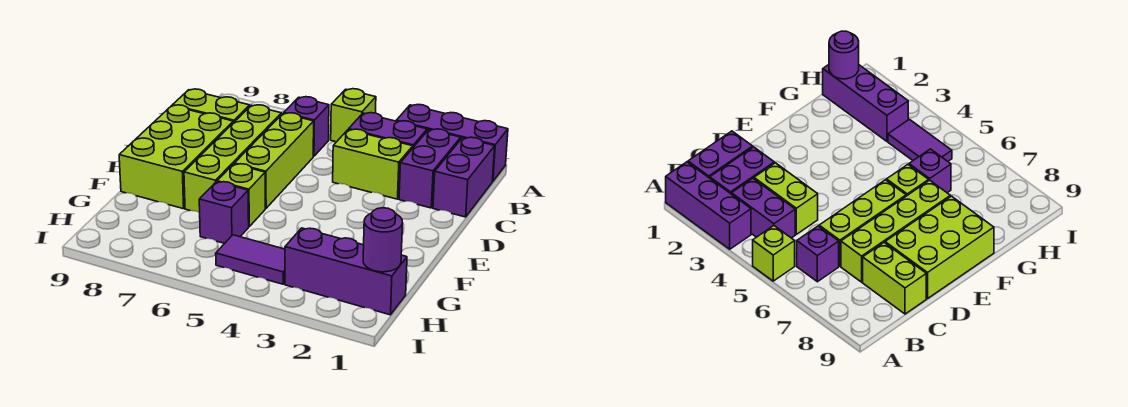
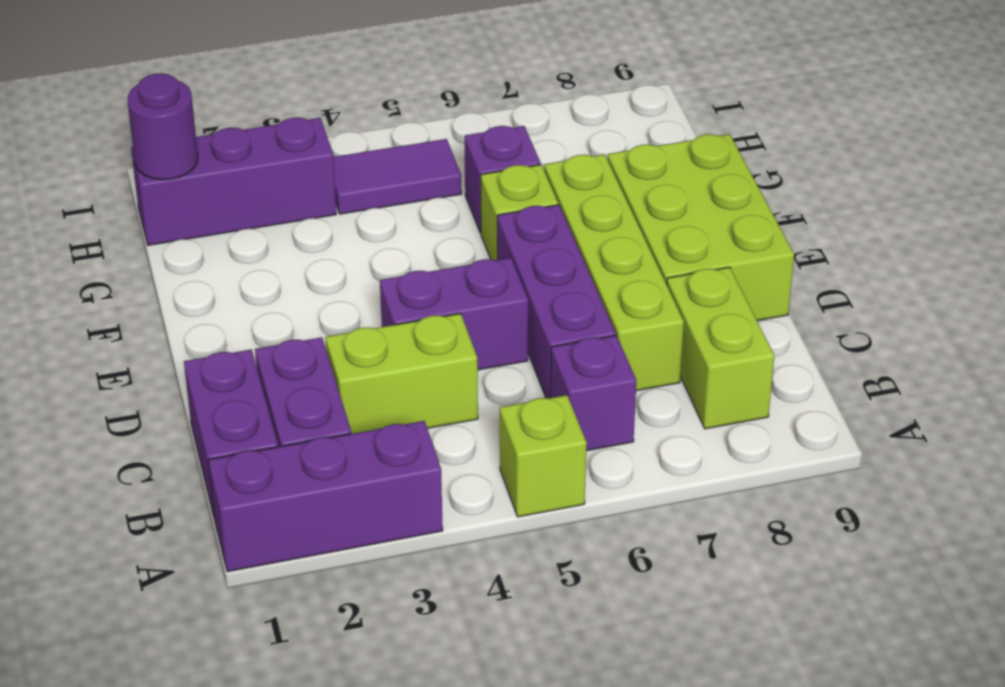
purple 1x2 brick [349,113,427,147] -> purple 1x2 brick moved to [380,258,528,370]
lime 1x3 brick [234,113,314,208] -> purple 1x3 brick [497,205,616,398]
lime 1x2 brick [173,89,250,123] -> lime 1x2 brick turned to [667,267,774,429]

